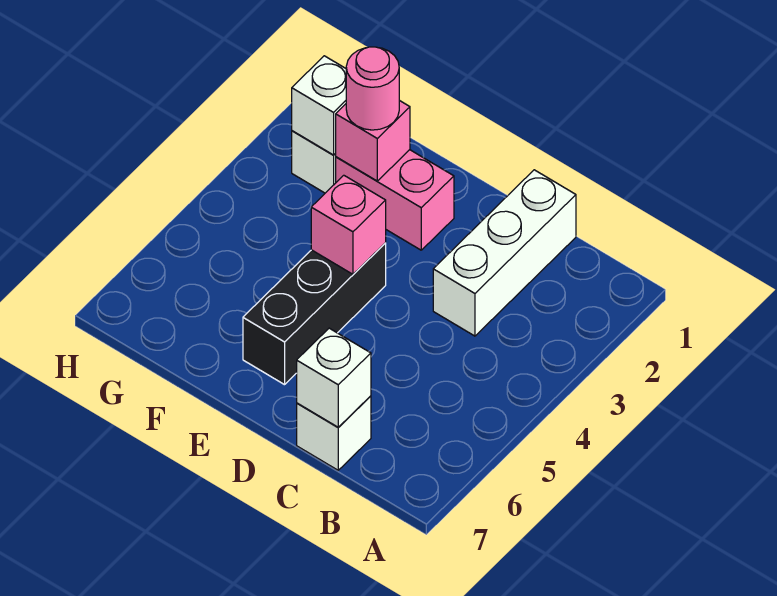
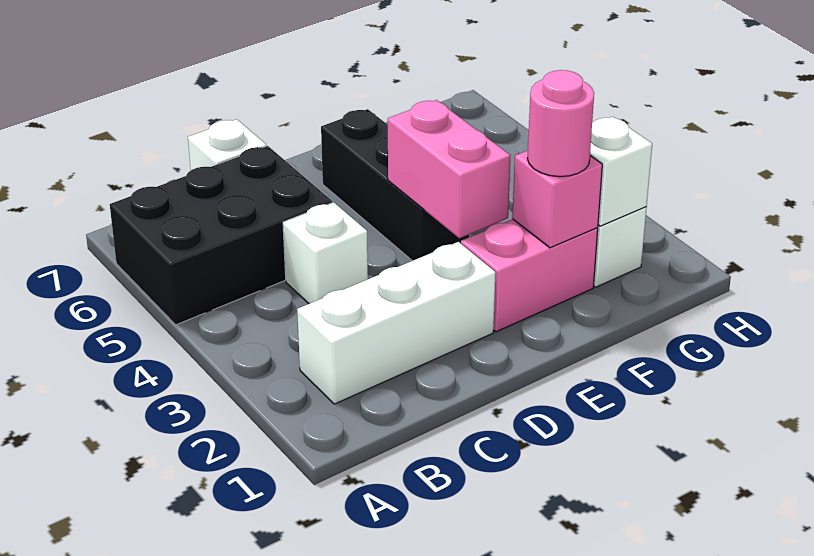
none -> black 2x3 brick [110,146,332,325]
white 1x3 brick [433,170,576,336] -> white 1x3 brick turned to [297,242,496,404]
white 1x1 brick [297,328,371,427] -> white 1x1 brick moved to [283,202,368,304]
pink 1x1 brick [311,175,386,274] -> pink 1x2 brick [388,100,511,238]

